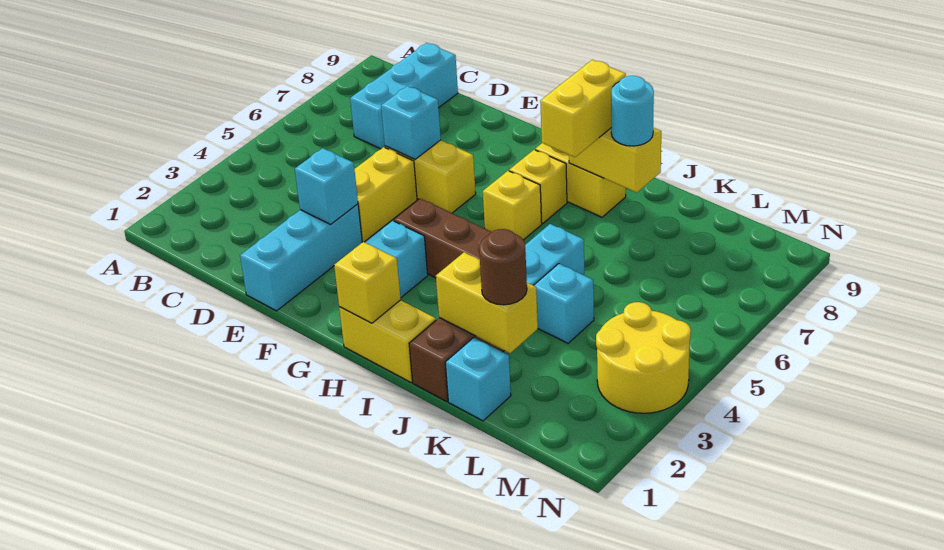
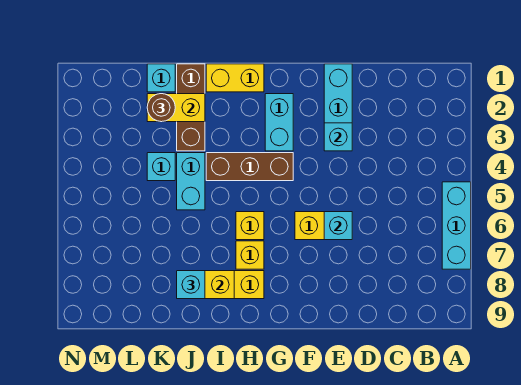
cyan 1x3 brick [350,43,458,149] -> cyan 1x3 brick moved to [442,182,471,269]
yellow 1x2 brick [354,147,417,242] -> none
yellow 1x1 brick [334,242,401,323] -> none
yellow 1x2 brick [540,60,626,157] -> none
cyan 1x1 round brick [611,76,654,146] -> cyan 1x1 brick [177,271,205,299]
yellow 2x2 round brick [596,302,691,413] -> none

